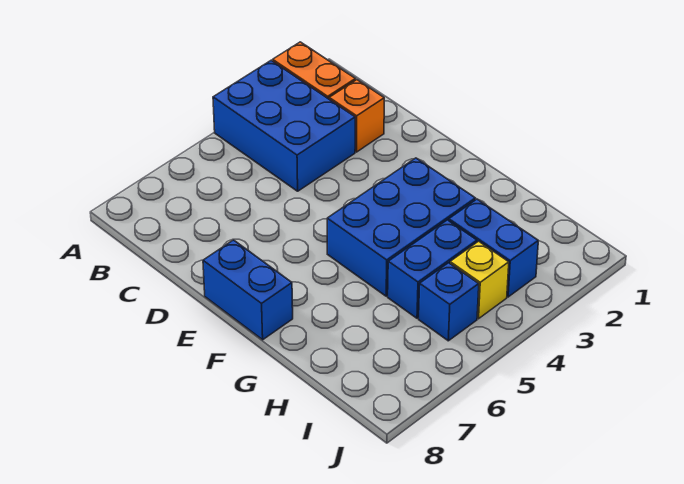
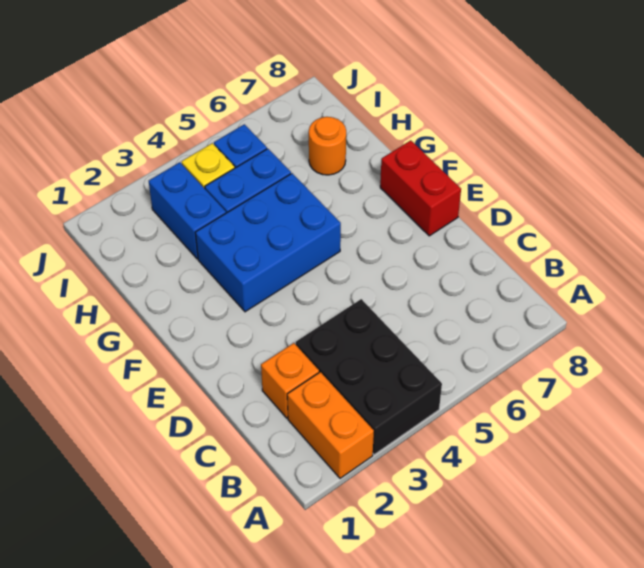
blue 2x3 brick [213,60,355,191] -> black 2x3 brick [296,299,442,455]
blue 1x2 brick [203,240,293,340] -> red 1x2 brick [380,140,461,236]
none -> orange 1x1 round brick [309,117,346,175]

